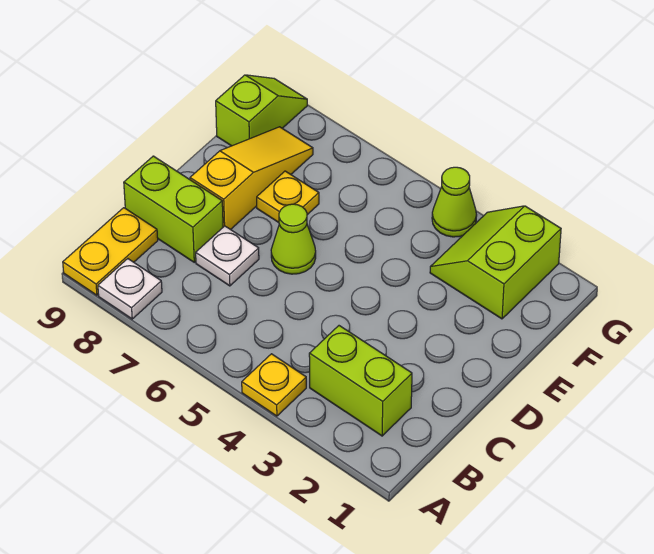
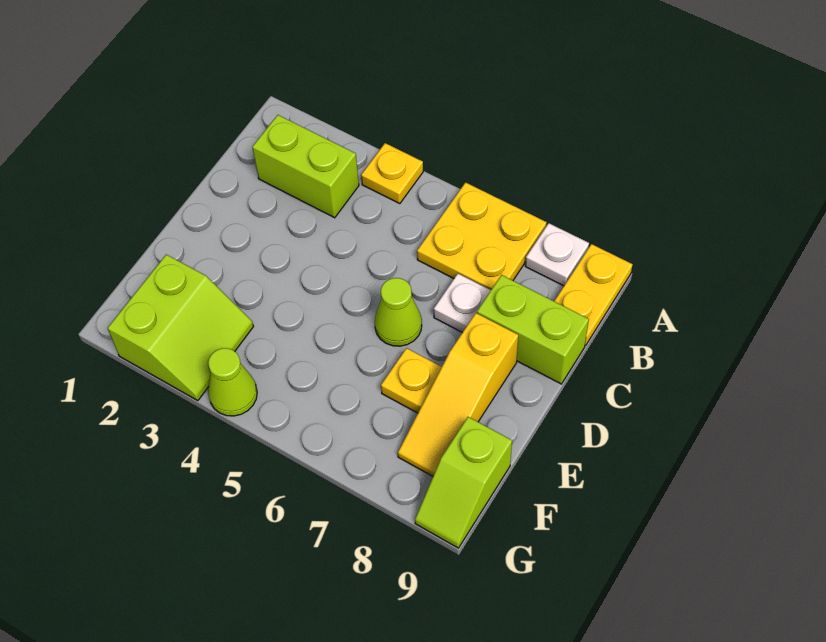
none -> yellow 2x2 plate [417,183,546,290]

